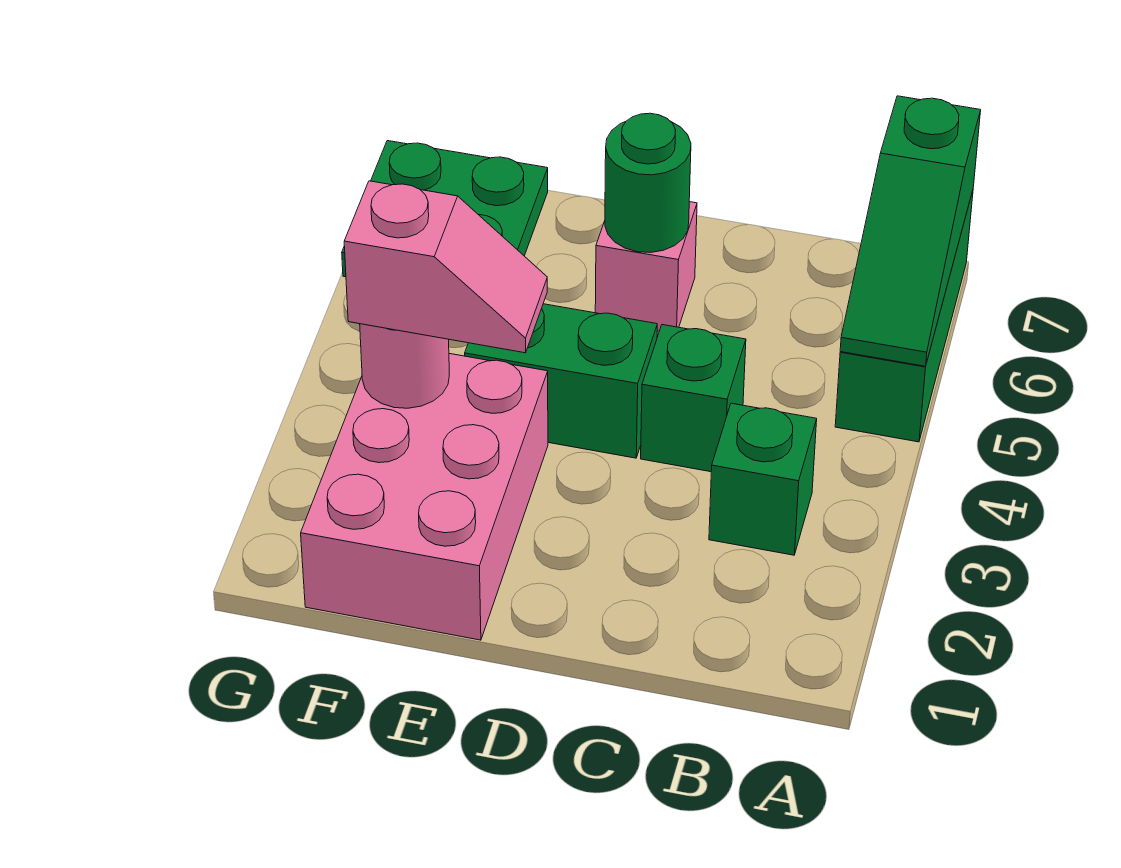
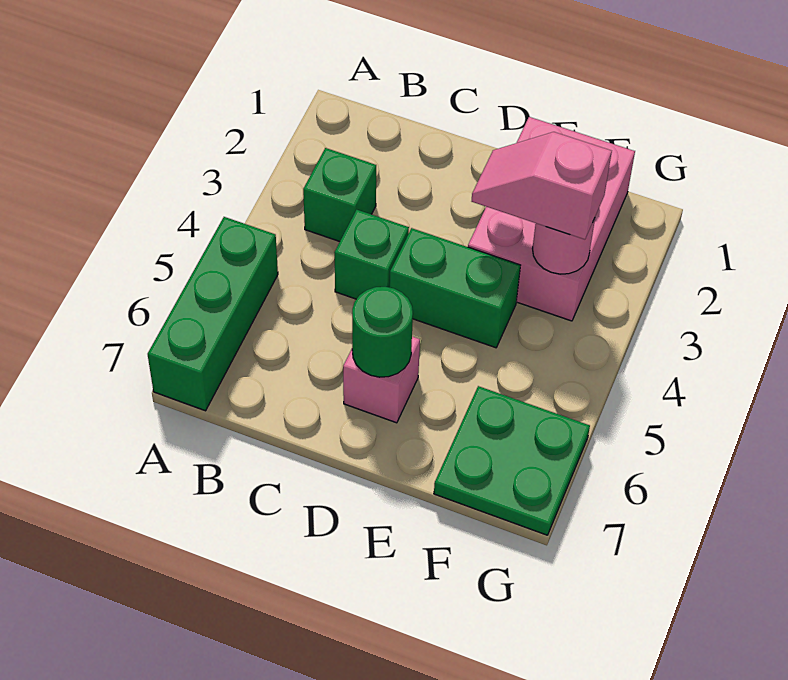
green 1x3 slope [840,96,981,366] -> none

